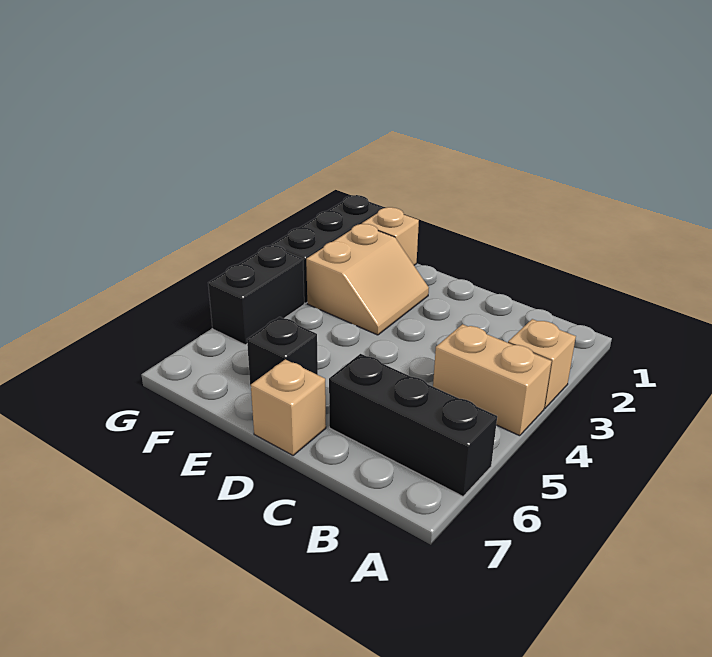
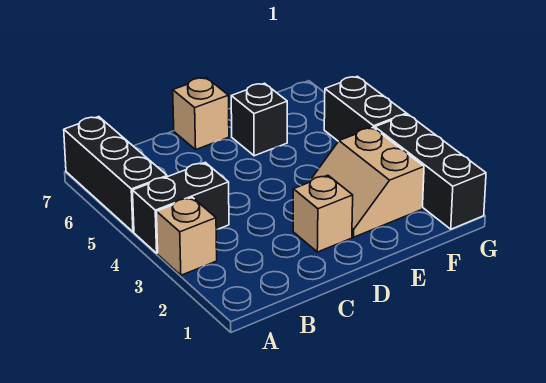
tan 1x2 brick [433,324,552,436] -> black 1x2 brick [133,162,229,253]
black 1x3 brick [329,354,497,496] -> black 1x3 brick turned to [64,117,167,232]
tan 1x1 brick [361,207,419,265] -> tan 1x1 brick moved to [293,175,353,252]

